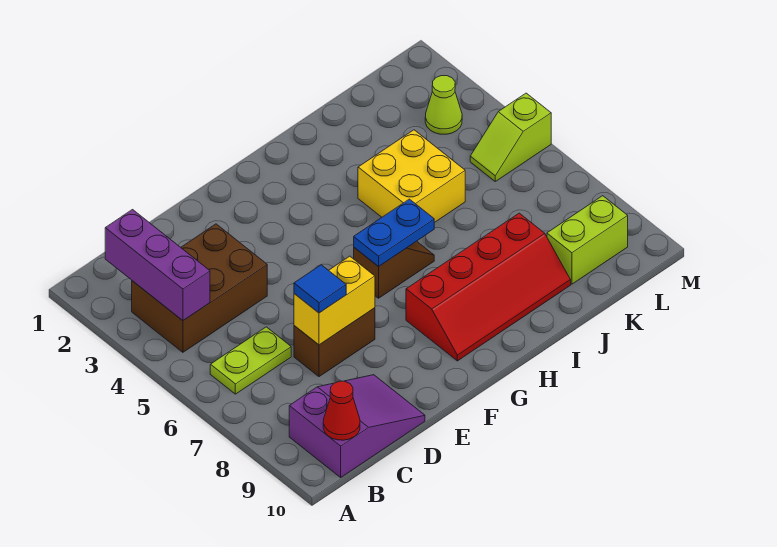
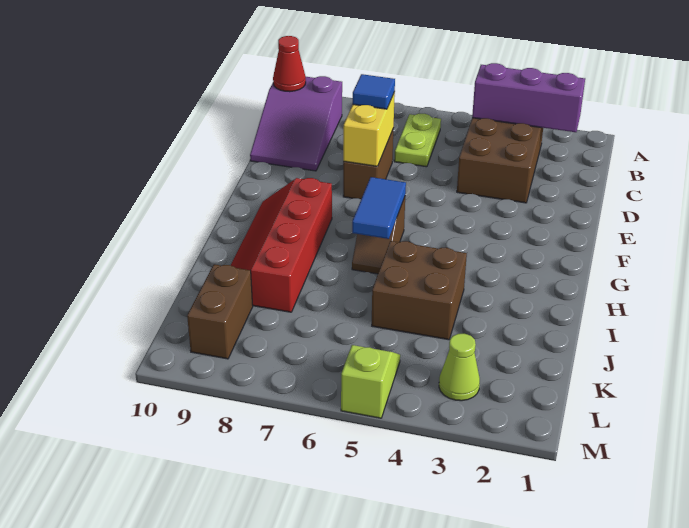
blue 1x2 plate [354,199,434,267] -> blue 1x2 tile [352,177,406,239]
yellow 2x2 brick [358,130,465,223] -> brown 2x2 brick [372,241,467,340]
lime 1x2 brick [547,196,628,284] -> brown 1x2 brick [187,264,253,359]

